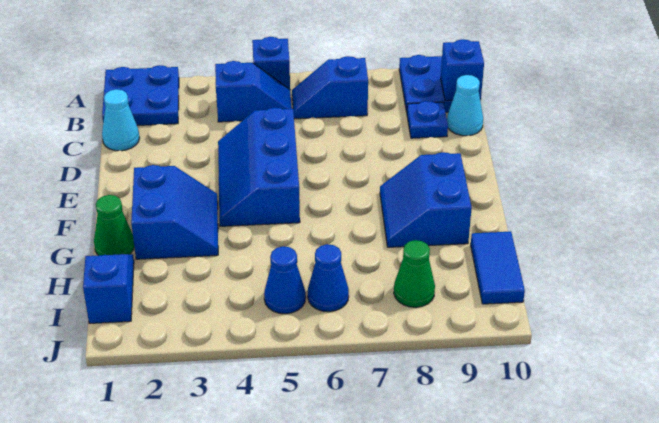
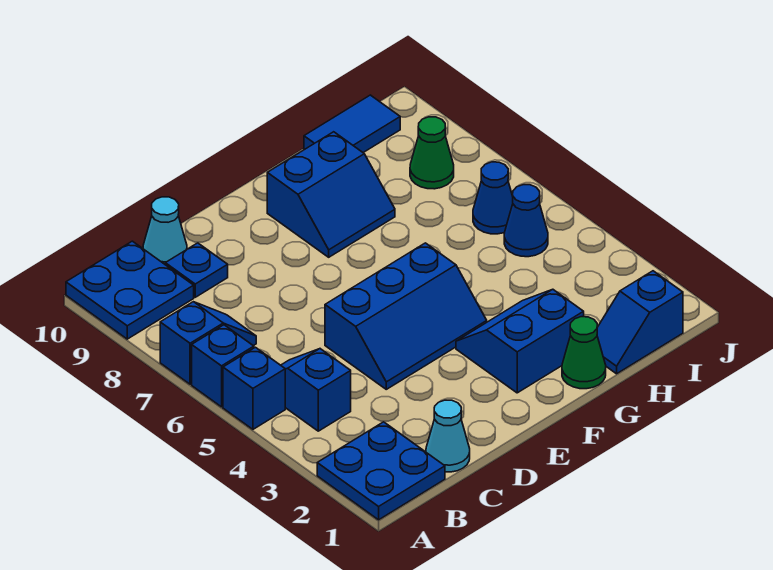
blue 1x2 slope [292,56,368,119] -> blue 1x2 slope turned to [160,302,256,384]
blue 1x1 brick [441,39,484,101] -> blue 1x1 brick moved to [192,325,254,407]

